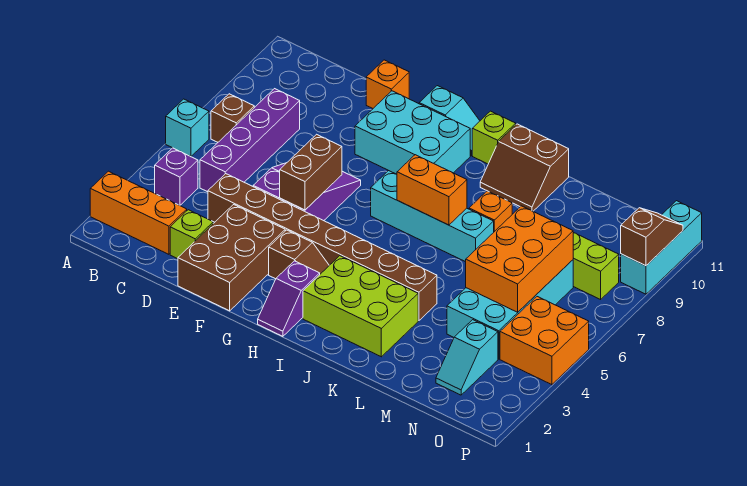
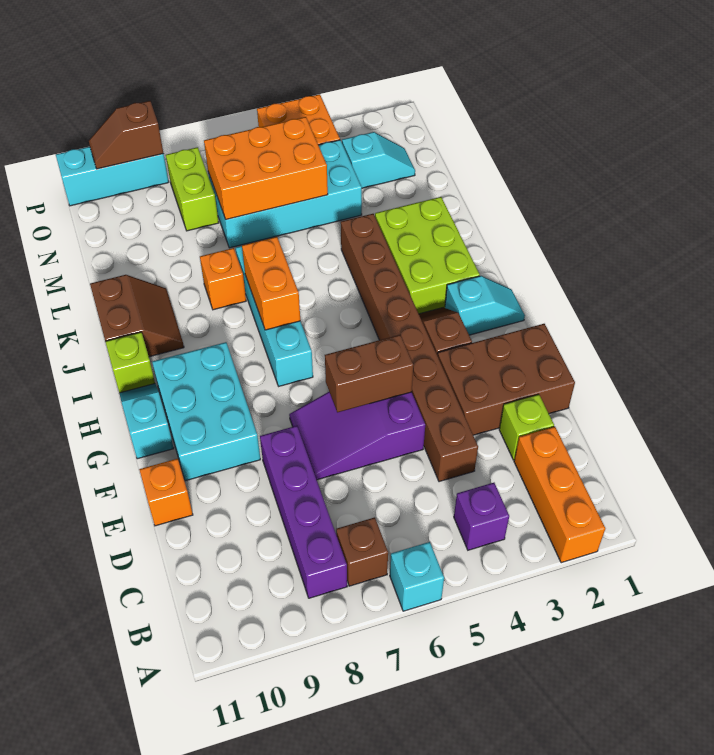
purple 1x4 brick [200,89,300,192] -> purple 1x4 brick turned to [260,426,347,598]
purple 1x2 slope [258,261,320,336] -> cyan 1x2 slope [445,276,525,335]

